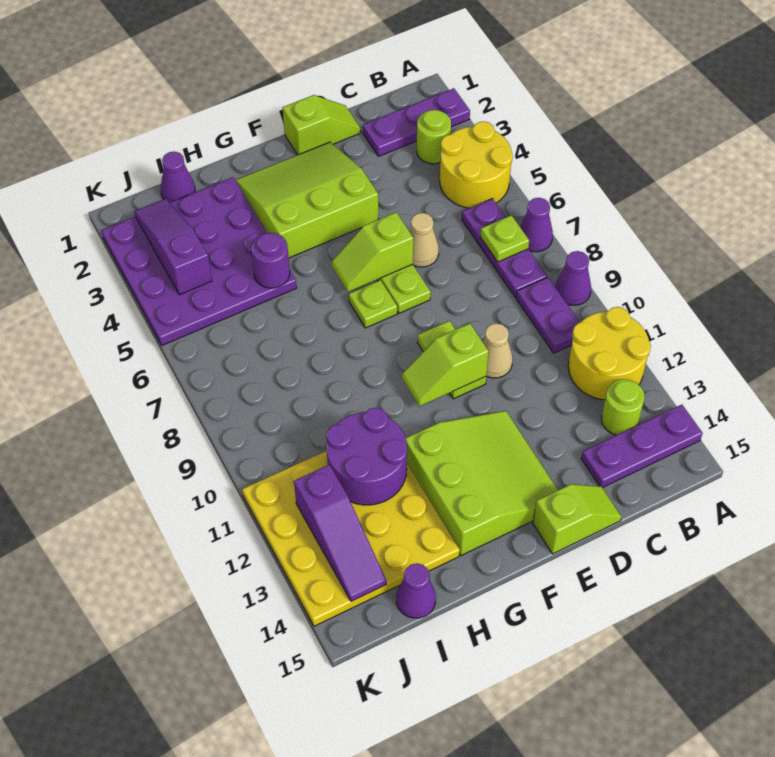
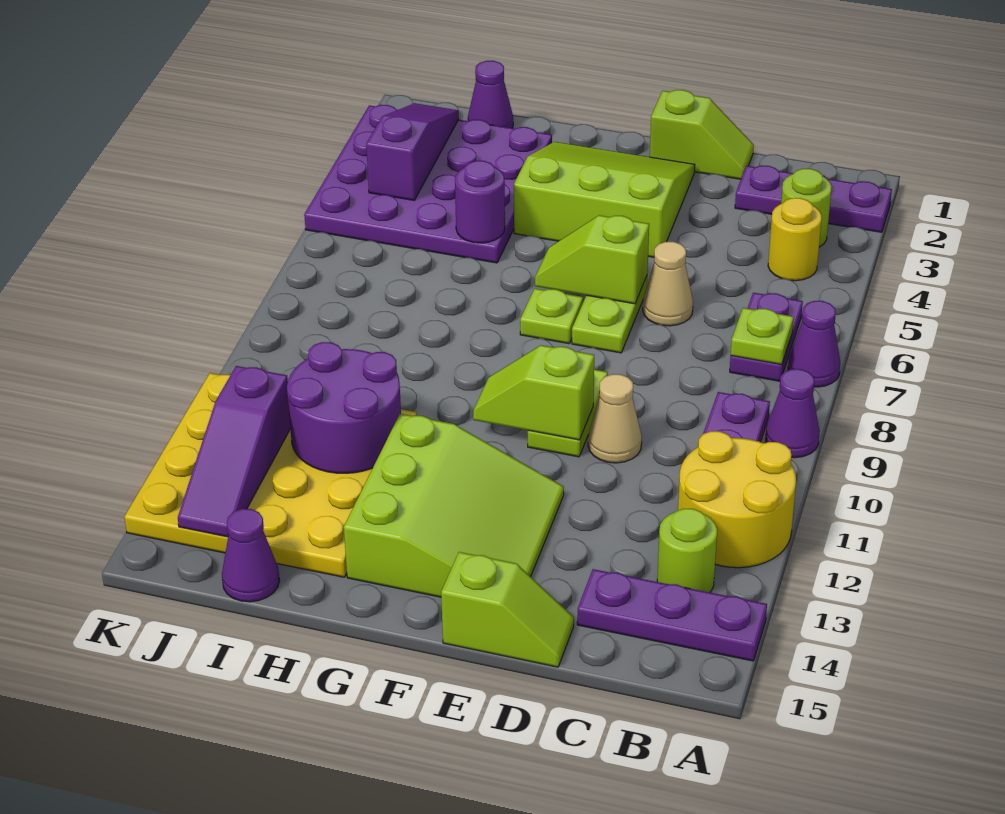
yellow 2x2 round brick [440,121,513,208] -> yellow 1x1 round brick [768,198,822,281]
purple 1x3 plate [462,199,547,298] -> purple 1x2 plate [730,293,803,381]

